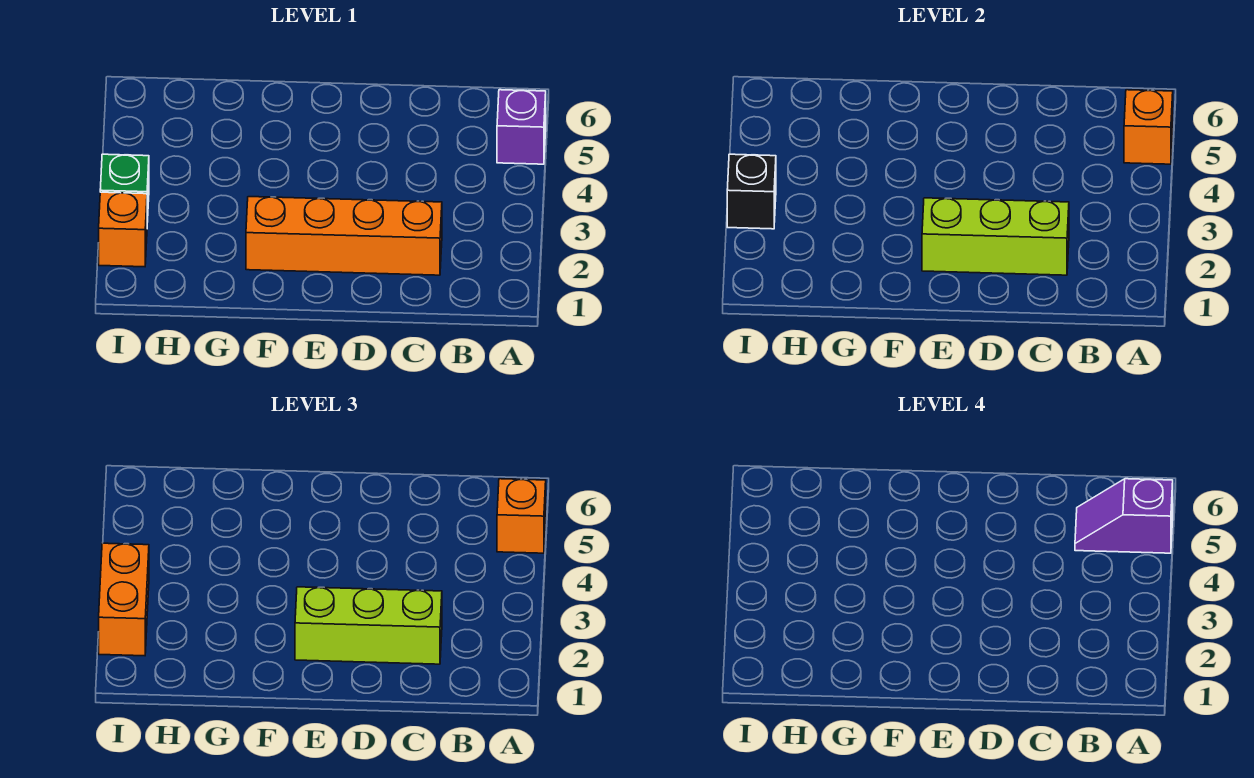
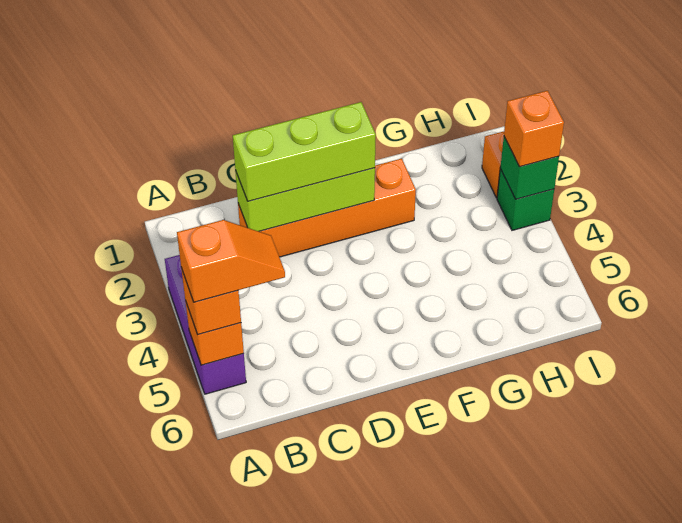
purple 1x1 brick [497,90,546,164] -> purple 1x3 brick [165,255,246,394]
purple 1x2 slope [1075,479,1173,553] -> orange 1x2 slope [177,220,285,302]
orange 1x2 brick [99,543,149,656] -> orange 1x1 brick [504,91,564,167]
black 1x1 brick [727,154,776,229] -> green 1x1 brick [500,137,559,199]

